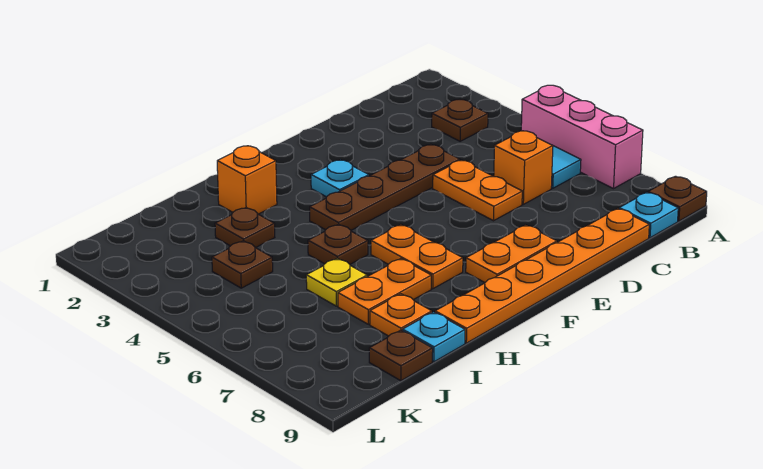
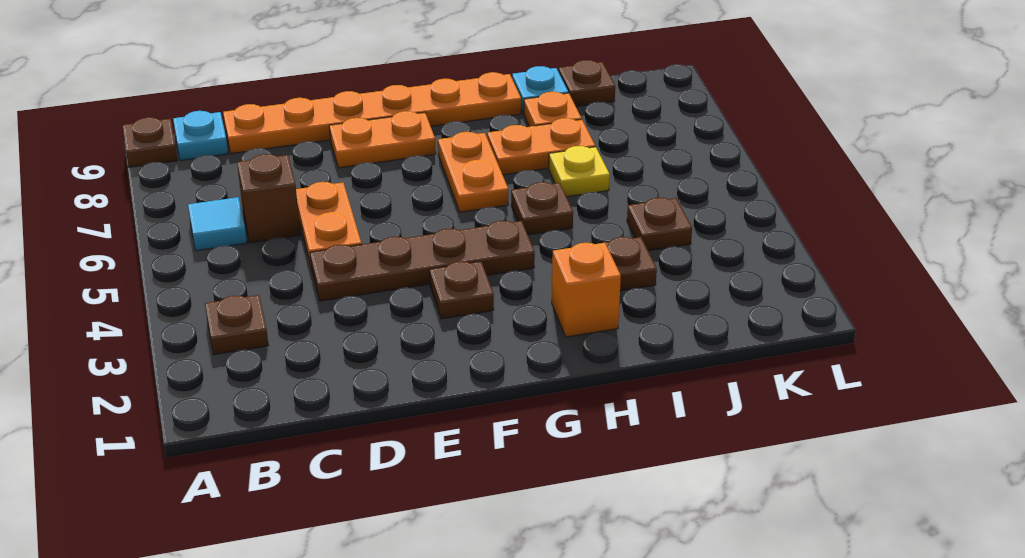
pink 1x3 brick [521,85,643,189] -> none
orange 1x1 brick [494,131,553,204] -> brown 1x1 brick [237,154,300,243]
cyan 1x1 plate [311,160,369,197] -> brown 1x1 plate [430,261,494,319]

